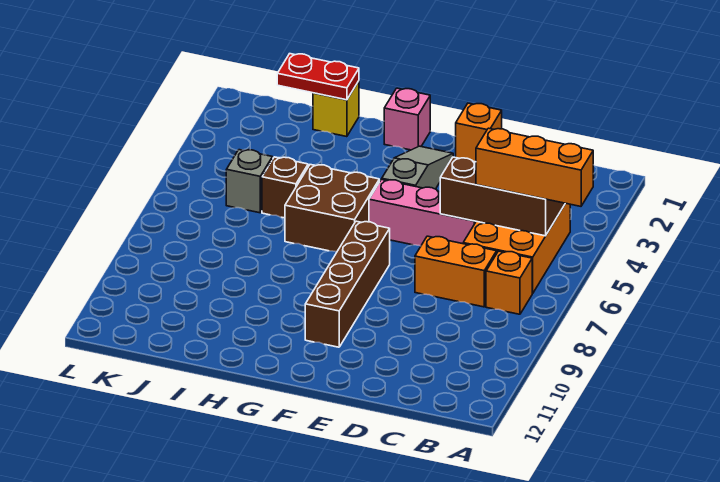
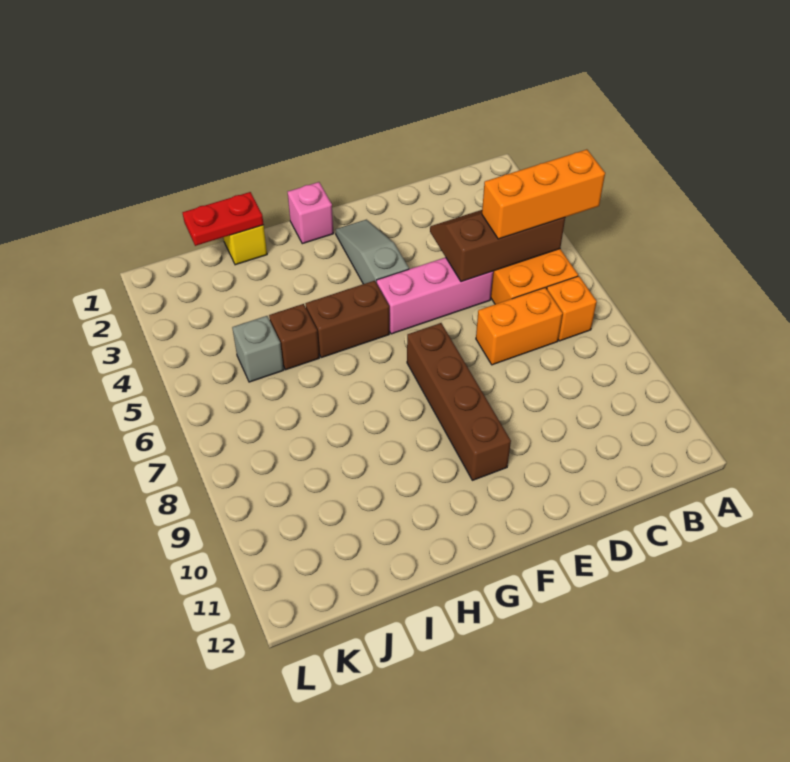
orange 1x1 brick [456,103,502,162] -> none
brown 2x2 brick [285,165,379,252] -> brown 1x2 brick [305,281,389,358]

